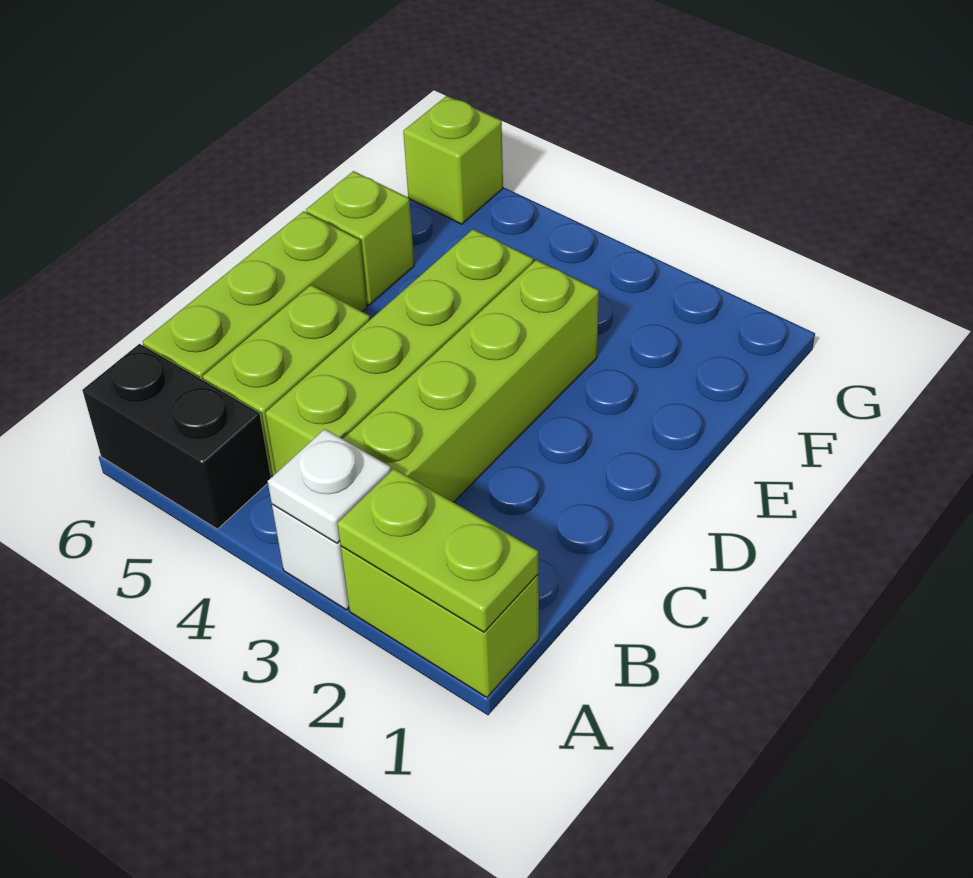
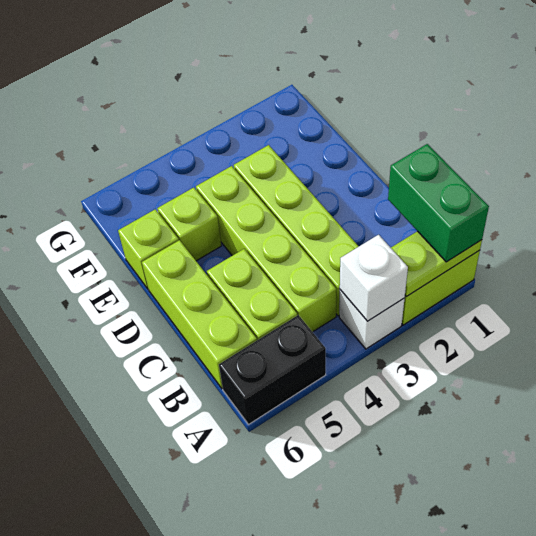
none -> green 1x2 brick [388,144,489,262]
white 1x1 plate [268,429,391,543] -> white 1x1 brick [340,235,408,321]
lime 1x1 brick [403,96,503,224] -> lime 1x1 brick moved to [157,188,222,261]

